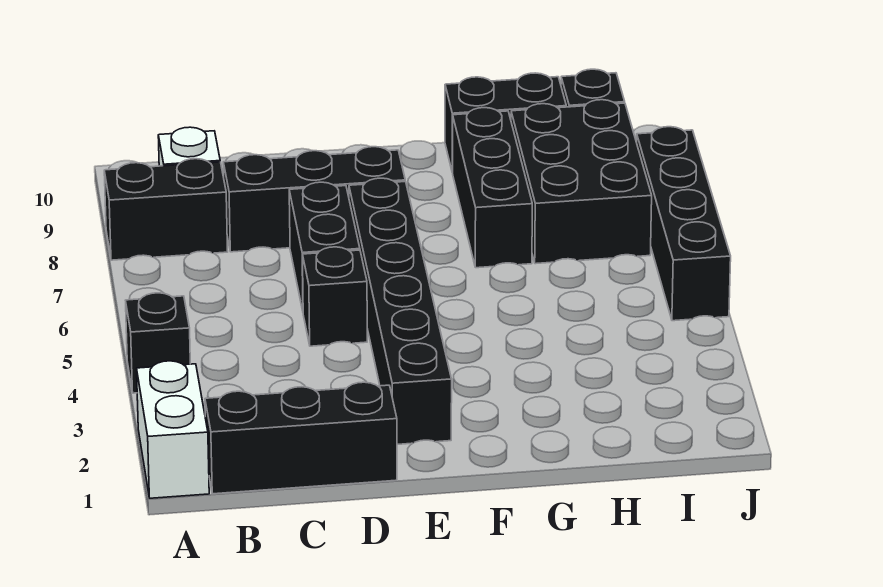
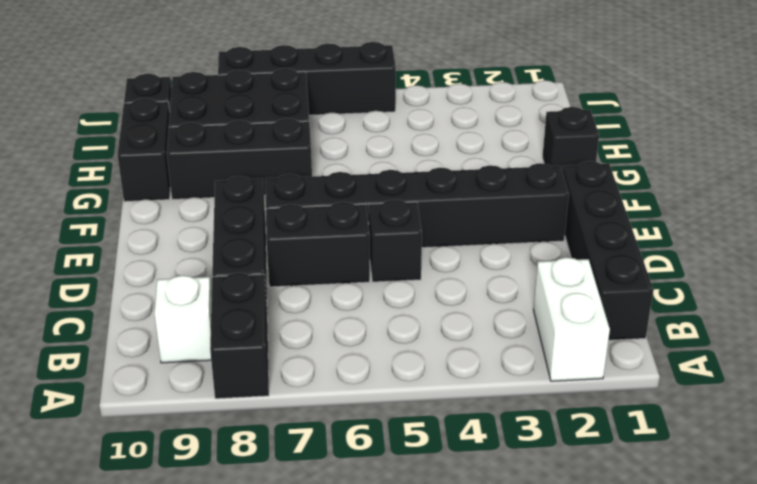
white 1x2 brick [137,361,209,498] -> white 1x2 brick turned to [534,257,610,381]
black 1x1 brick [126,293,190,393] -> black 1x1 brick moved to [542,107,599,170]
black 1x3 brick [205,382,397,494] -> black 1x4 brick [562,161,653,340]

